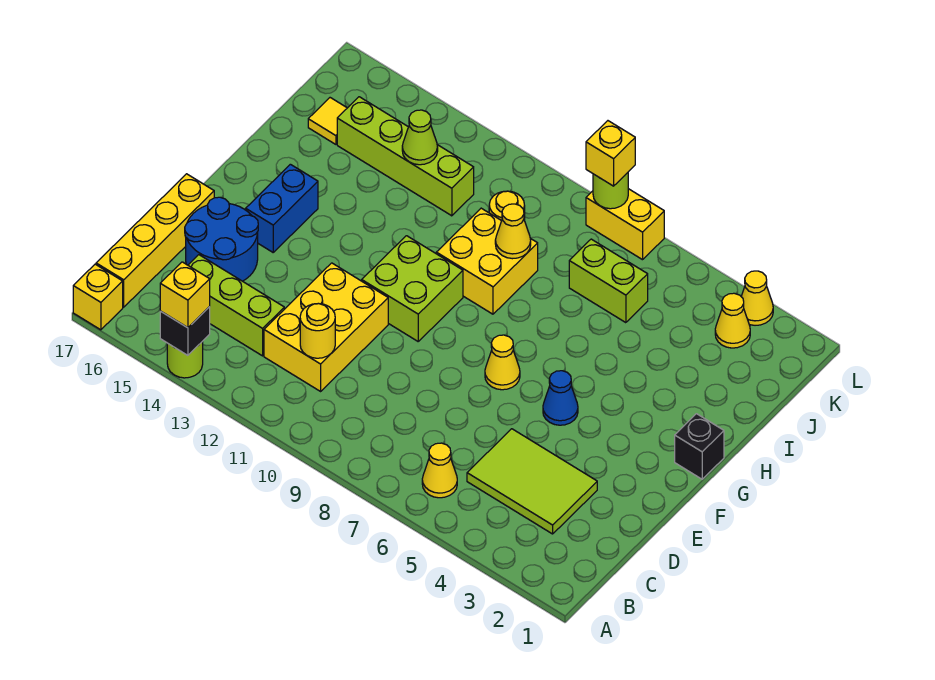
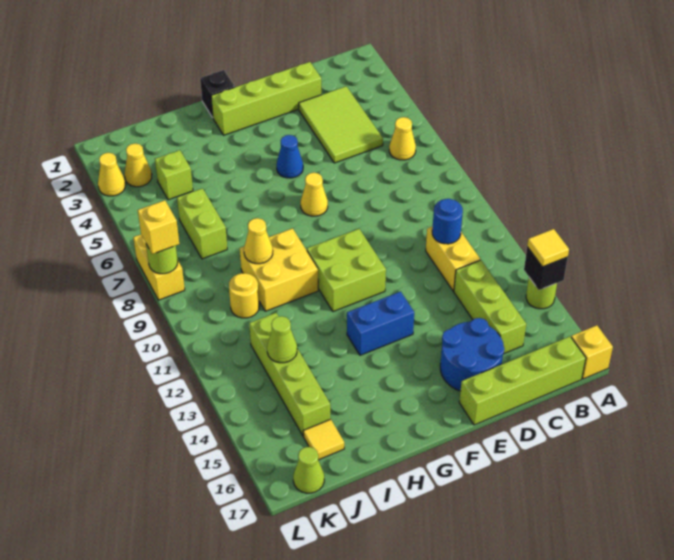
yellow 1x1 brick [160,262,210,328] -> yellow 1x1 tile [527,229,569,267]
yellow 1x4 brick [96,174,214,307] -> lime 1x4 brick [459,337,586,425]
yellow 2x3 brick [264,263,388,391] -> yellow 1x2 brick [426,226,480,291]
yellow 1x1 round brick [300,304,335,358] -> blue 1x1 round brick [432,199,463,244]
none -> lime 1x4 brick [211,62,322,135]
blue 1x2 brick [246,164,318,252] -> blue 1x2 brick moved to [347,292,414,355]
none -> lime 1x1 brick [155,150,193,200]
none -> lime 1x1 cone [293,447,324,493]

